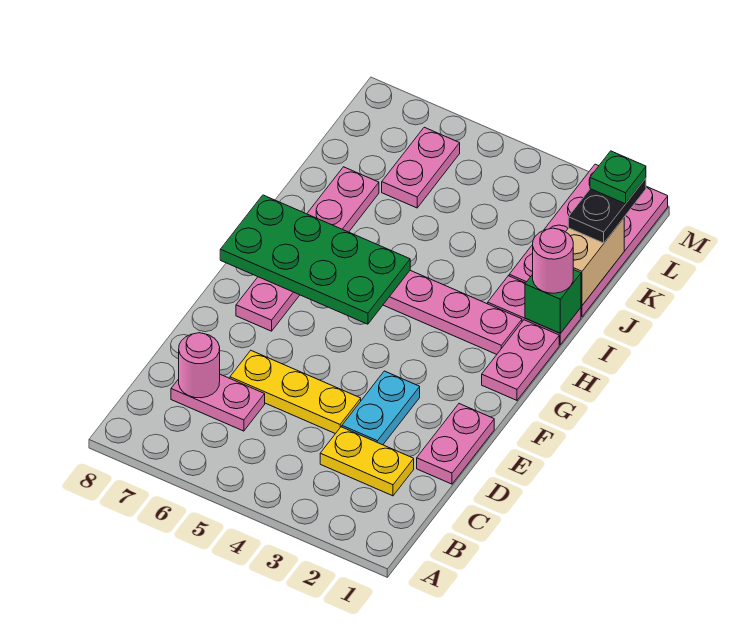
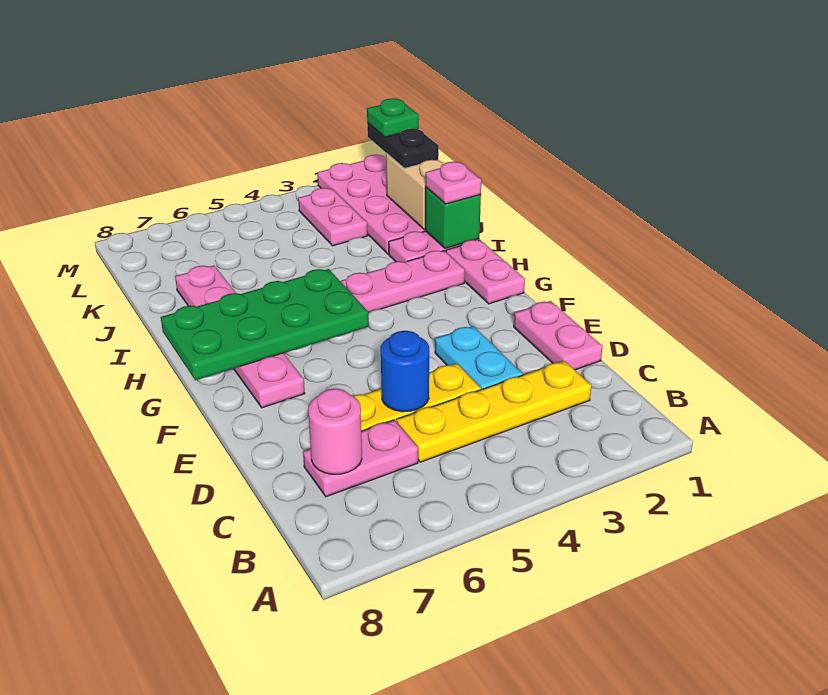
yellow 1x2 plate [320,427,414,496] -> yellow 1x4 plate [397,361,591,462]
none -> blue 1x1 round brick [381,331,429,412]
pink 1x1 round brick [533,228,573,293] -> pink 1x1 plate [425,162,481,204]
pink 1x2 plate [382,127,460,208] -> pink 1x2 plate moved to [298,188,367,246]

